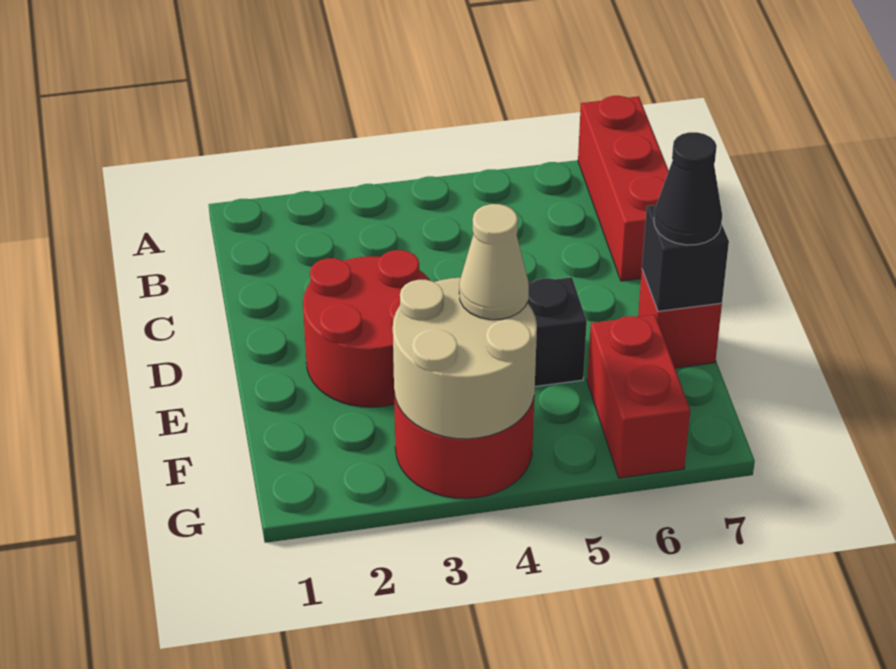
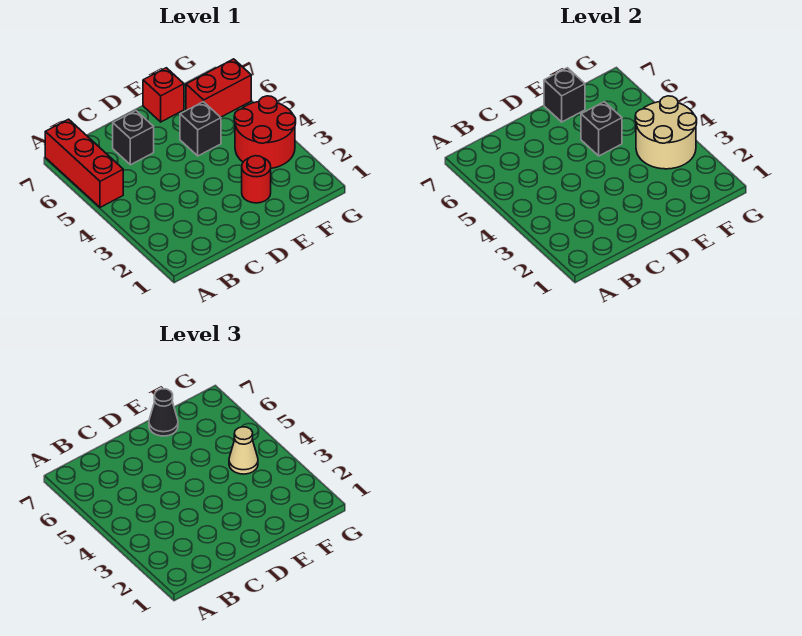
red 1x3 brick [578,96,669,281] -> red 1x3 brick turned to [45,119,123,207]
none -> black 1x1 brick [113,111,154,165]
red 2x2 round brick [303,250,430,407] -> red 1x1 round brick [242,156,271,203]
none -> black 1x1 brick [581,102,622,156]

